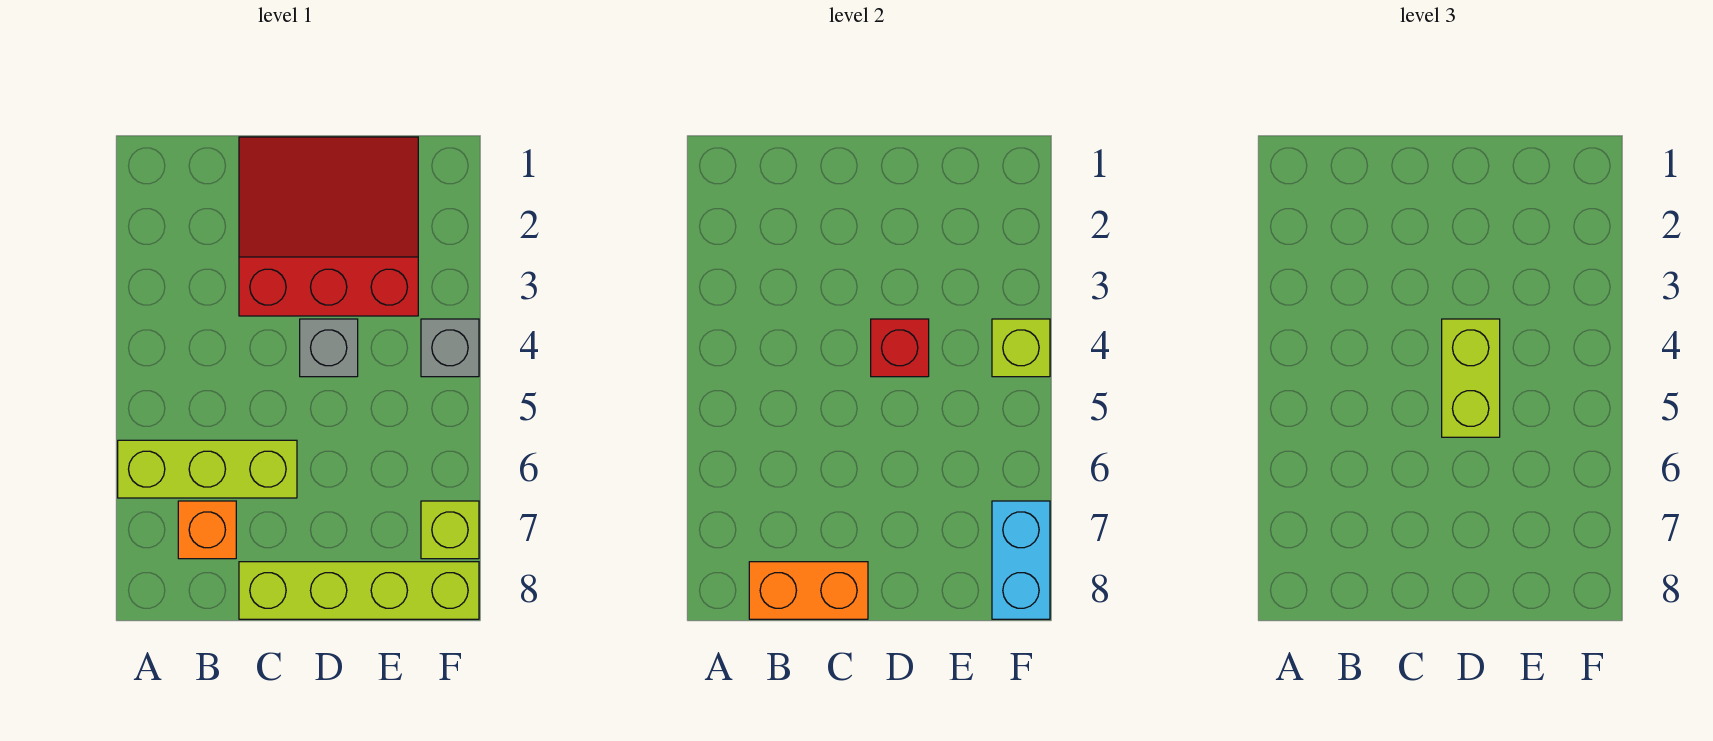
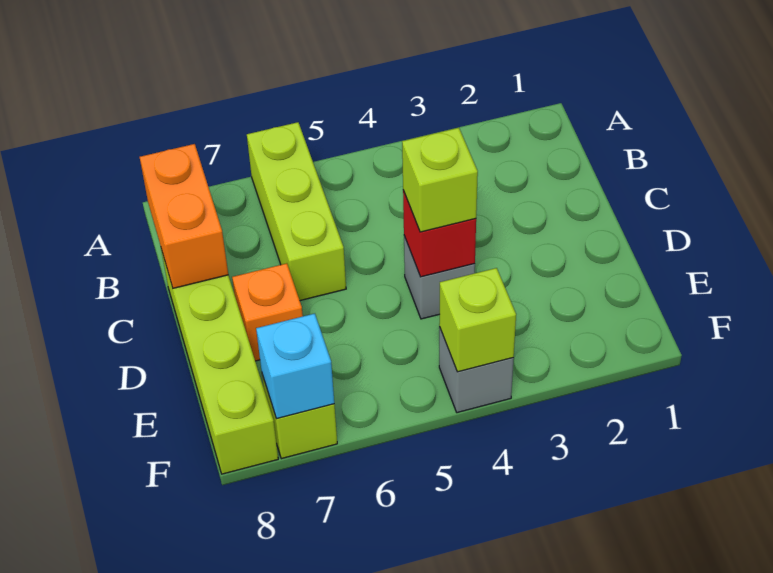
orange 1x1 brick [178,501,236,559] -> orange 1x1 brick moved to [232,263,303,361]
red 3x3 slope [239,137,418,316] -> none
lime 1x2 brick [1442,319,1500,437] -> lime 1x1 brick [402,128,478,232]
cyan 1x2 brick [992,501,1050,619] -> cyan 1x1 brick [256,314,334,419]

